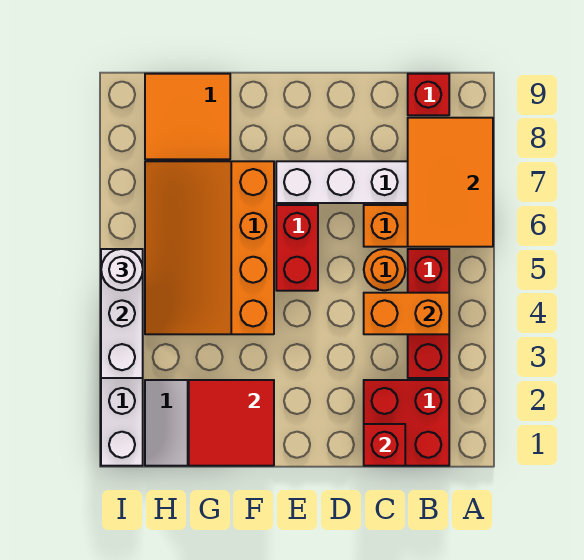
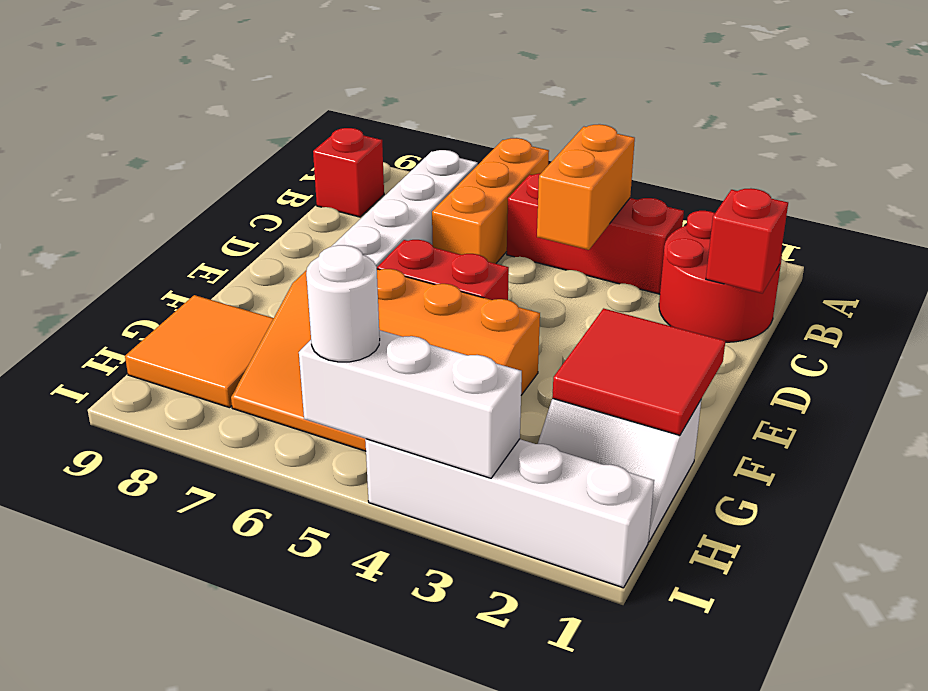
orange 2x3 tile [408,118,493,247] -> none
red 2x2 brick [364,380,449,466] -> red 2x2 round brick [659,211,782,342]
orange 1x1 round brick [364,249,405,290] -> none

